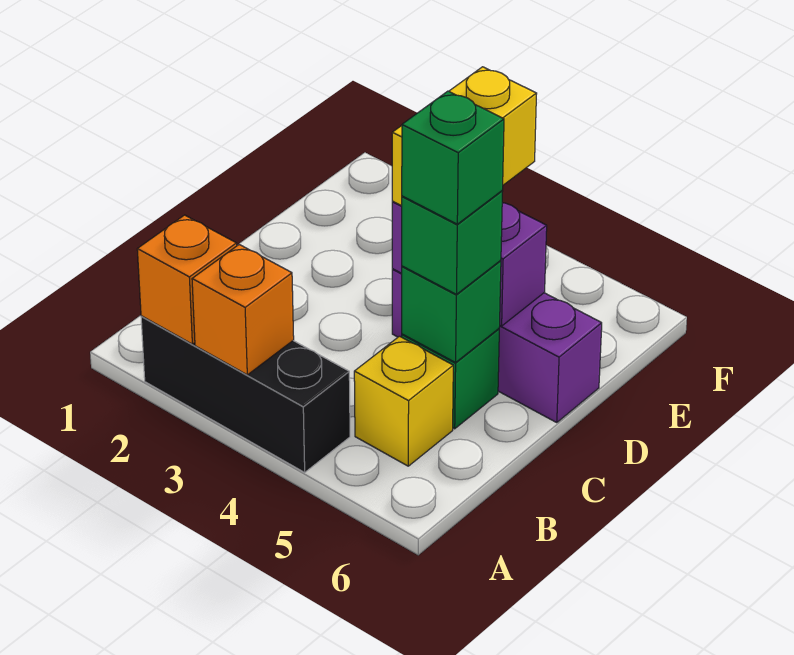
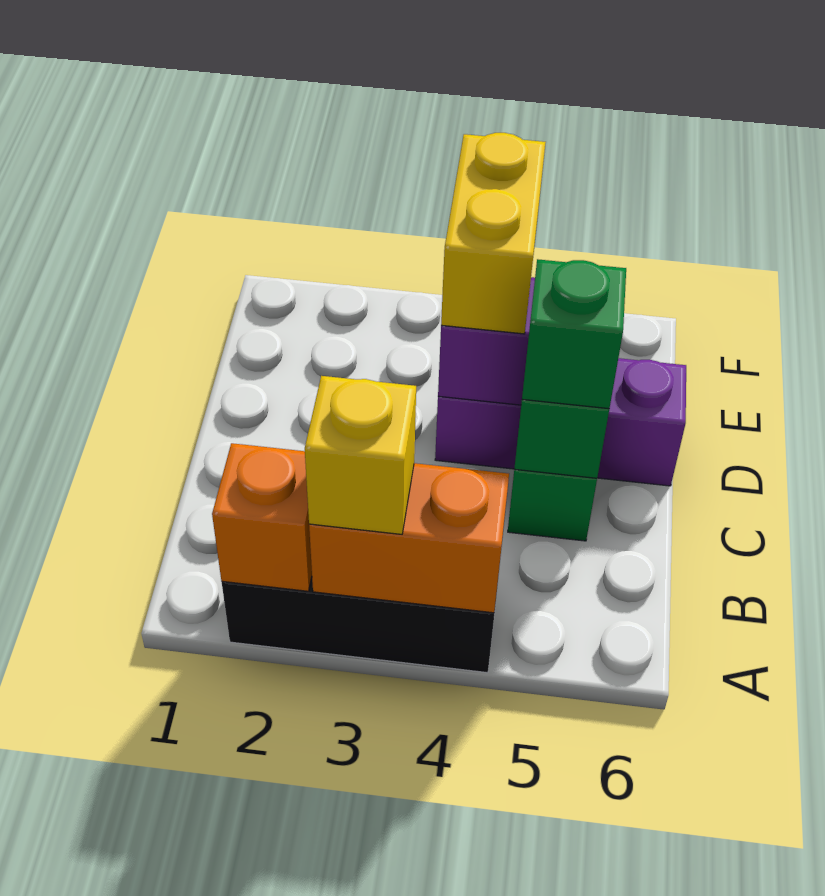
orange 1x1 brick [192,245,294,375] -> orange 1x2 brick [309,463,509,613]
yellow 1x1 brick [354,336,453,466] -> yellow 1x1 brick moved to [305,376,416,534]
green 1x1 brick [402,91,504,224] -> none

